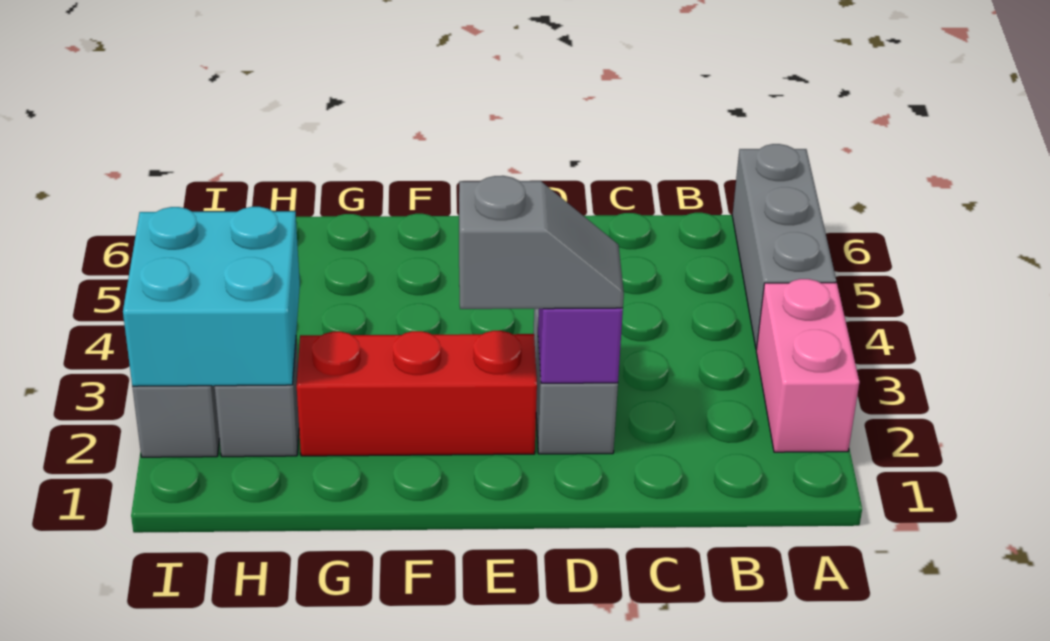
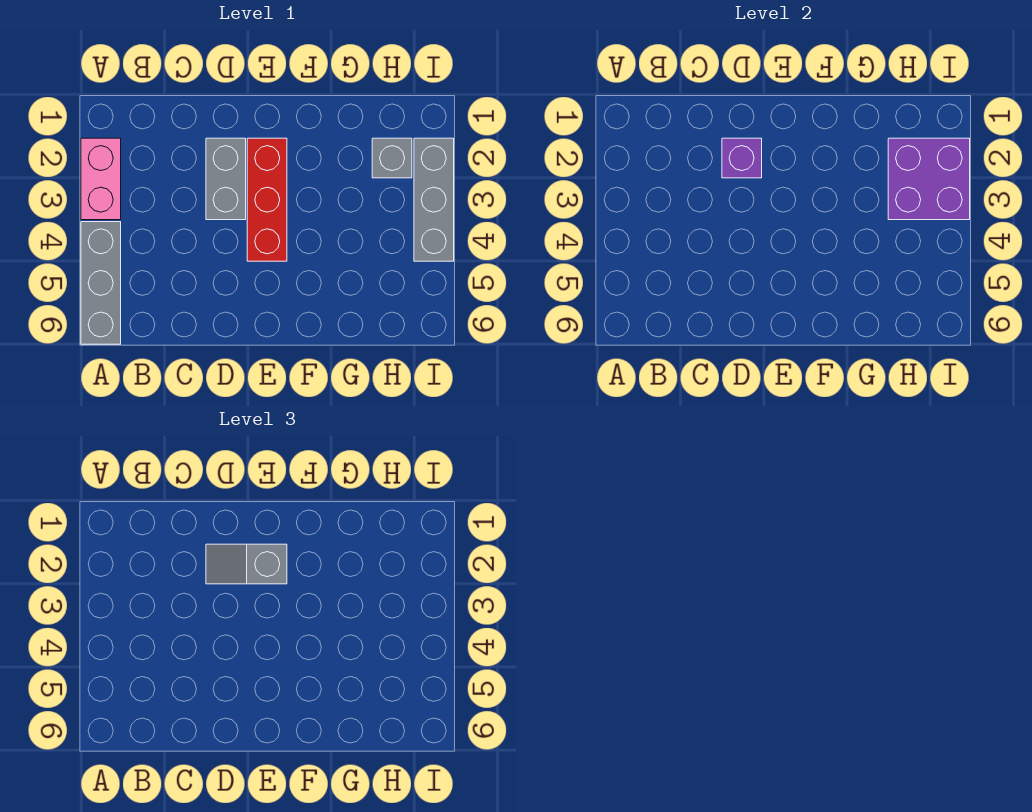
red 1x3 brick [297,331,537,456] -> red 1x3 brick turned to [247,138,287,261]
cyan 2x2 brick [123,207,300,386] -> purple 2x2 brick [888,138,970,220]

